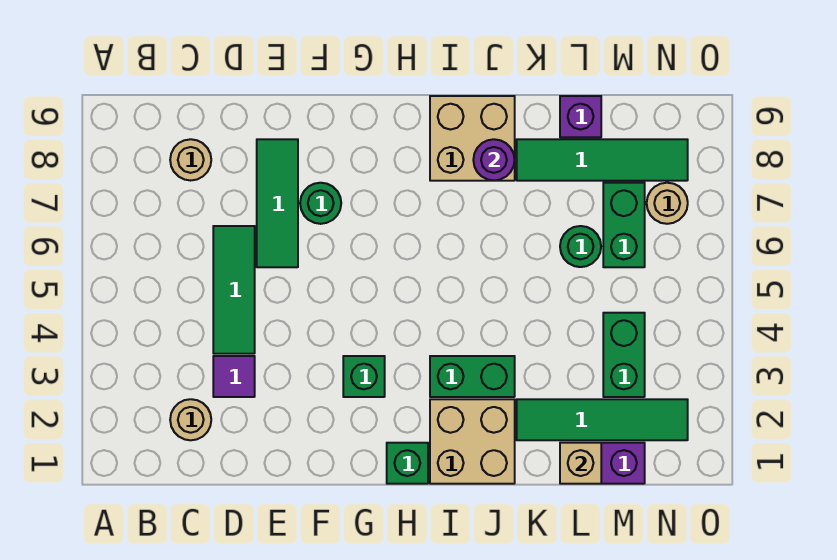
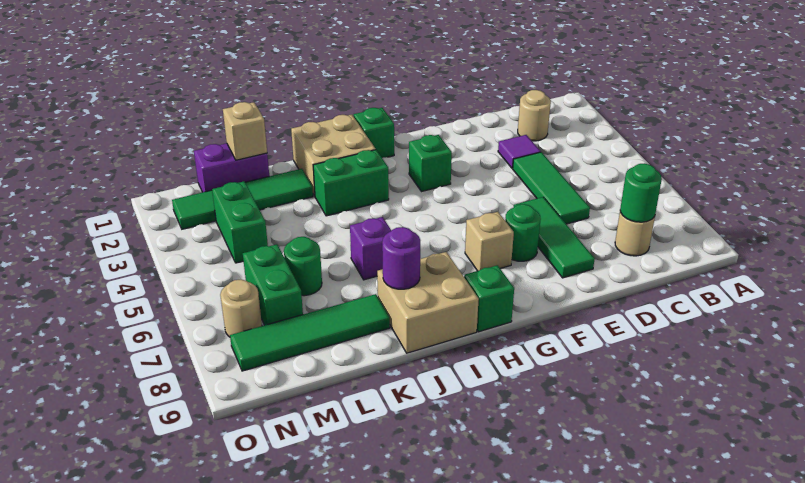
none -> green 1x1 round brick [620,163,662,222]
none -> tan 1x1 brick [465,212,514,271]
none -> green 1x1 brick [464,265,514,332]
purple 1x1 brick [560,96,601,137] -> purple 1x1 brick moved to [350,217,391,280]

